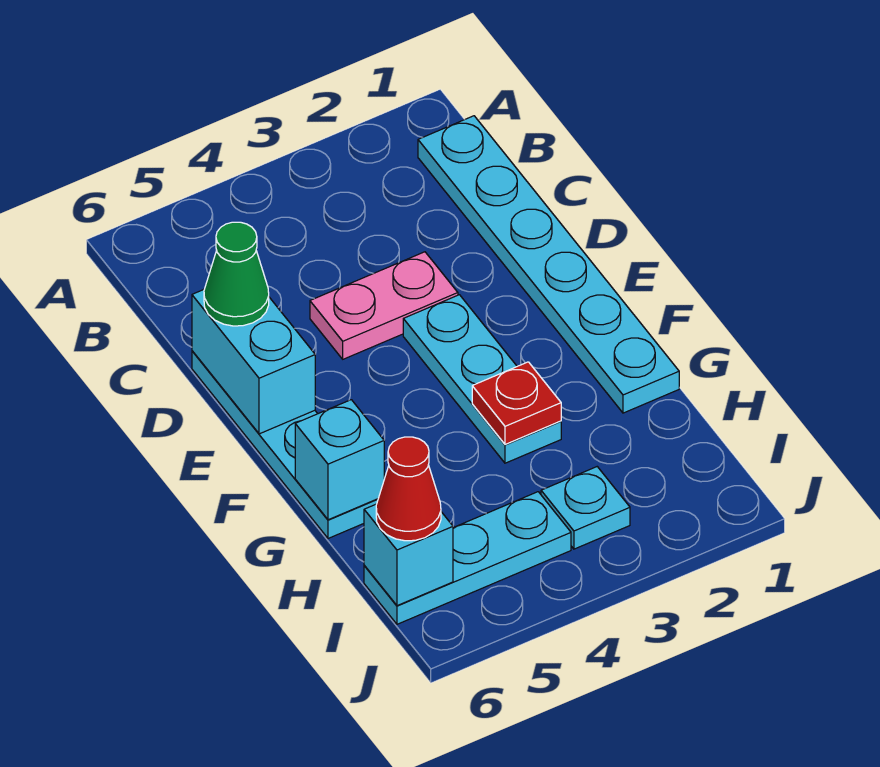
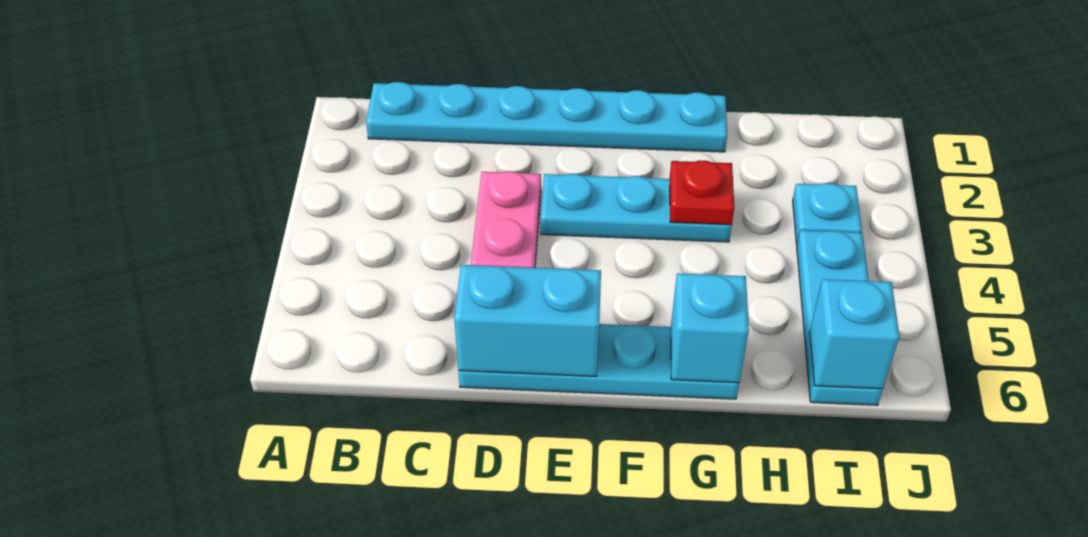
green 1x1 cone [204,222,269,326] -> none
red 1x1 cone [376,437,441,541] -> none

